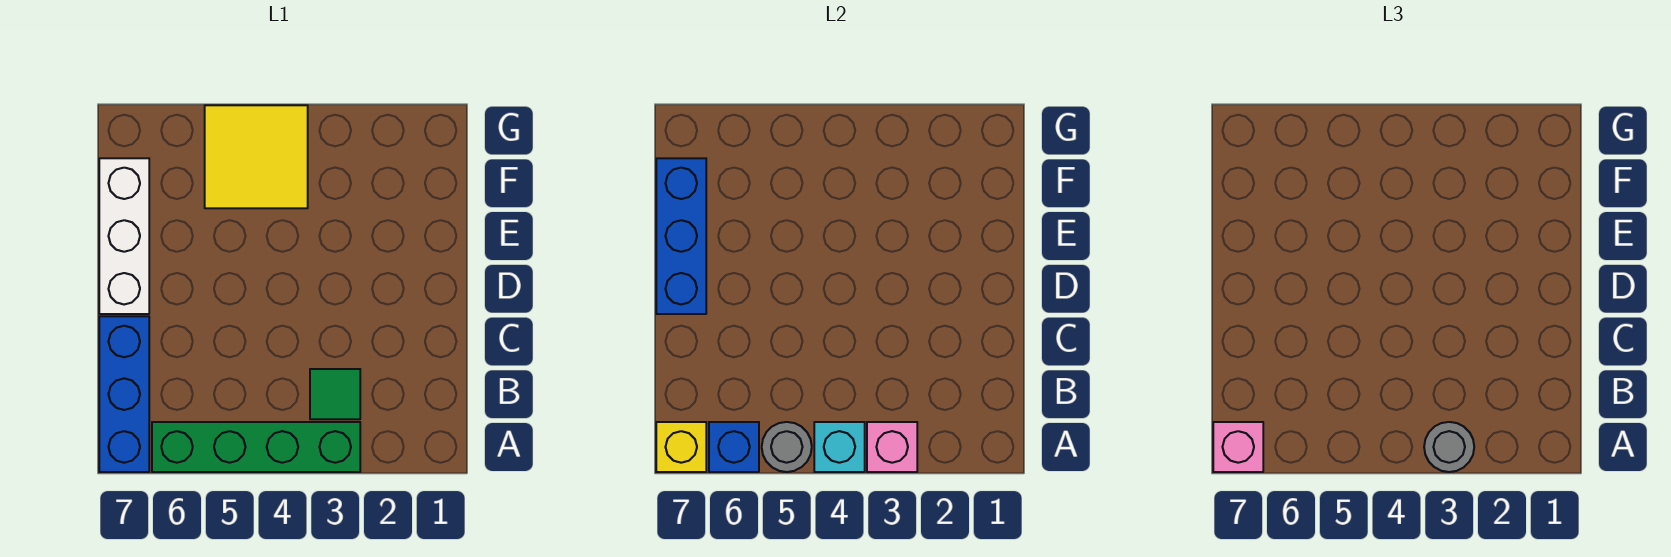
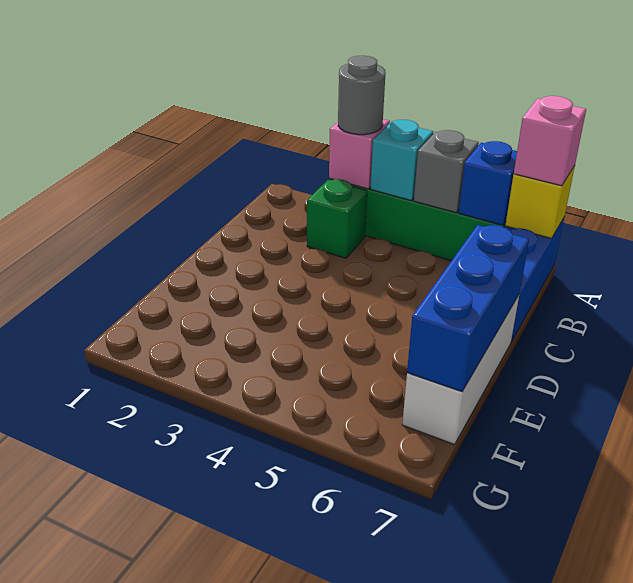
grey 1x1 round brick [762,422,812,472] -> grey 1x1 brick [414,130,479,213]
green 1x1 tile [310,369,360,419] -> green 1x1 brick [307,179,367,258]
yellow 2x2 tile [205,105,308,208] -> none

